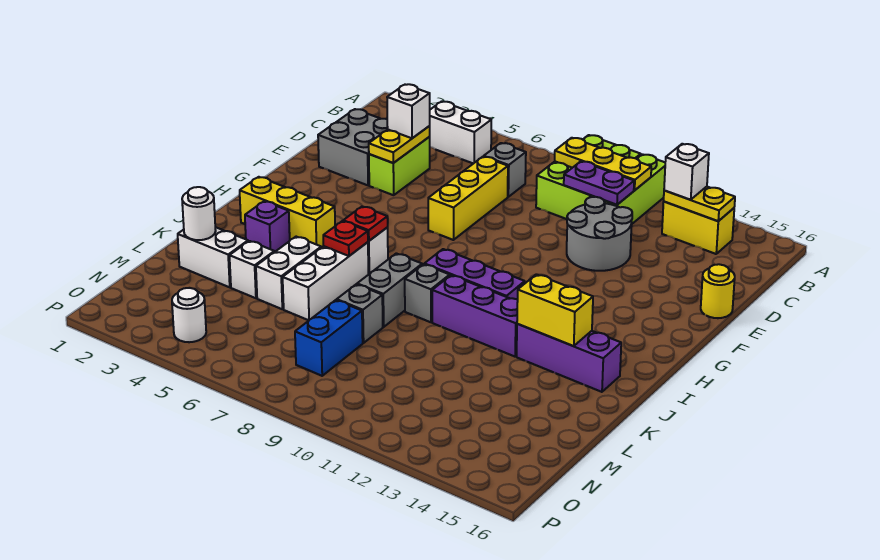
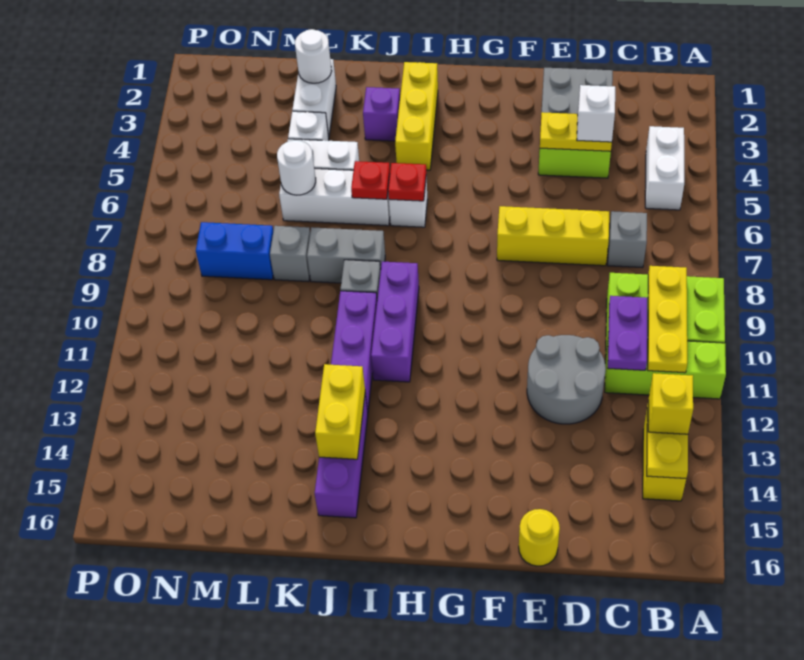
white 1x1 brick [664,144,709,200] -> yellow 1x1 brick [648,373,693,434]
white 1x1 round brick [172,288,206,342] -> white 1x1 round brick moved to [277,140,316,195]

